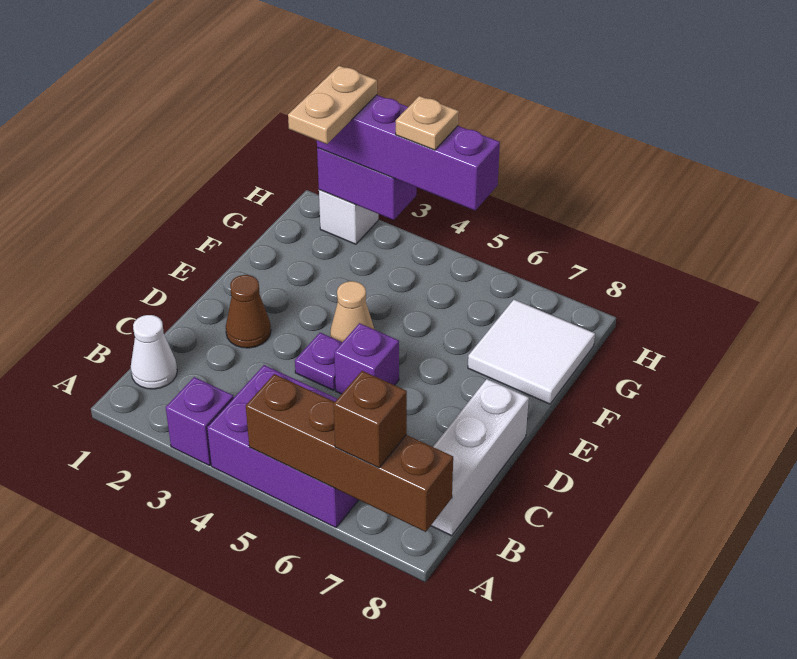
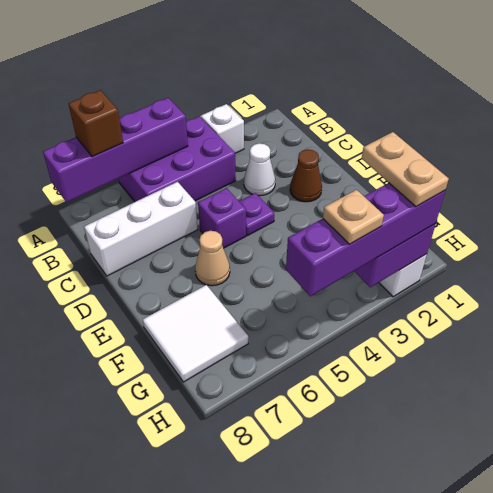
purple 1x1 brick [166,377,233,465] -> white 1x1 brick [201,104,244,153]
brown 1x4 brick [246,374,453,532] -> purple 1x4 brick [43,98,188,202]
white 1x1 cone [131,315,177,389] -> white 1x1 cone moved to [244,143,275,196]
white 1x3 brick [431,379,529,536] -> white 1x3 brick turned to [84,182,198,276]
tan 1x1 cone [330,281,374,342] -> tan 1x1 cone moved to [195,231,230,286]

